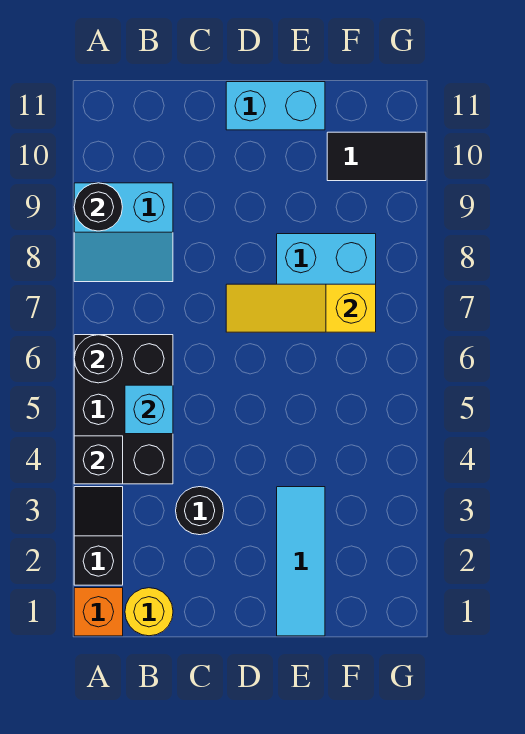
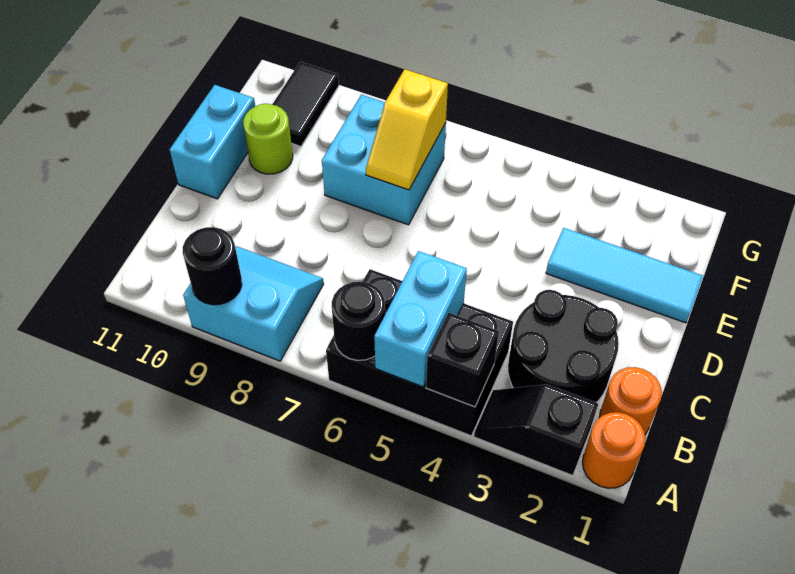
orange 1x1 brick [74,588,123,636] -> orange 1x1 round brick [582,412,646,488]
cyan 2x2 slope [74,183,173,282] -> cyan 2x2 slope turned to [183,247,324,361]
yellow 1x1 round brick [125,588,173,636] -> orange 1x1 round brick [599,367,662,434]
cyan 1x1 brick [125,385,173,434] -> cyan 1x2 brick [374,251,467,387]
black 1x1 round brick [176,487,224,535] -> black 2x2 round brick [508,290,619,402]
yellow 1x3 slope [226,284,376,332] -> yellow 1x2 slope [366,69,448,190]
none -> lime 1x1 round brick [243,104,293,174]

